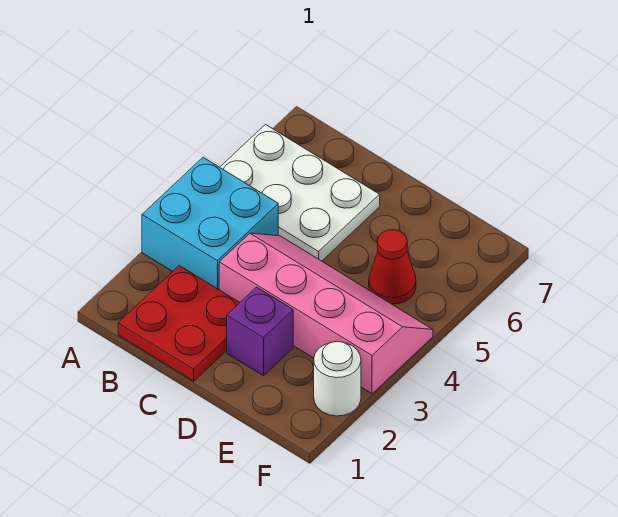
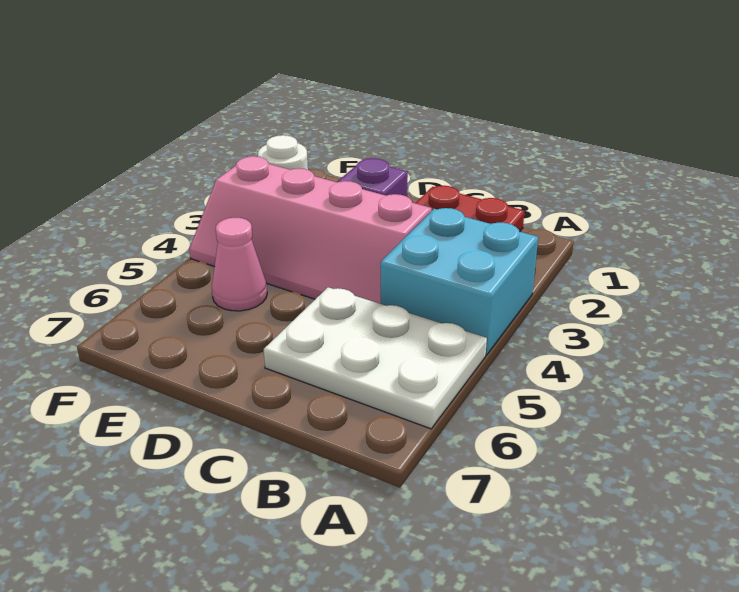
red 1x1 cone [369,230,416,304] -> pink 1x1 cone [212,218,267,311]

